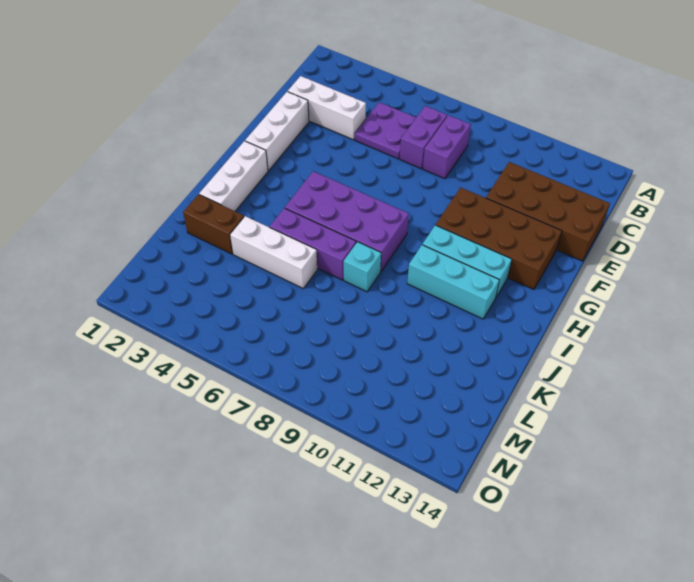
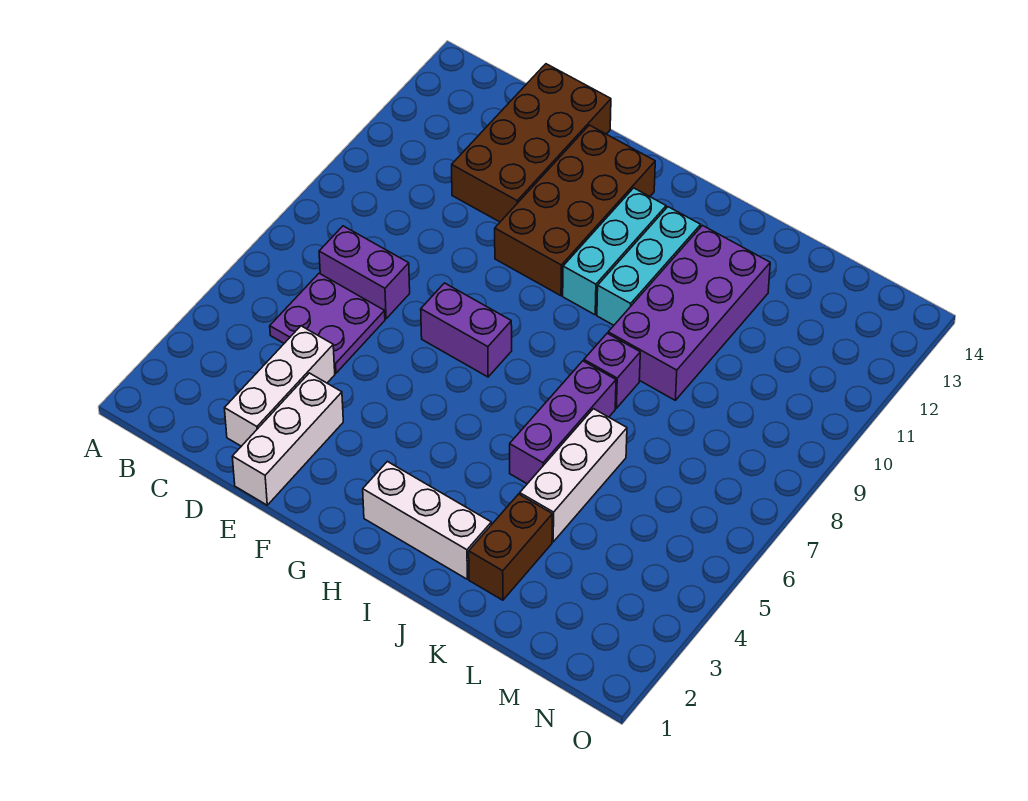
purple 1x2 brick [423,115,471,179] -> purple 1x2 brick moved to [421,283,512,377]
white 1x3 brick [245,92,309,171] -> white 1x3 brick turned to [232,373,343,505]
purple 2x4 brick [285,171,409,271] -> purple 2x4 brick moved to [608,226,770,400]
cyan 1x1 brick [344,242,381,292] -> purple 1x1 brick [584,333,640,408]

